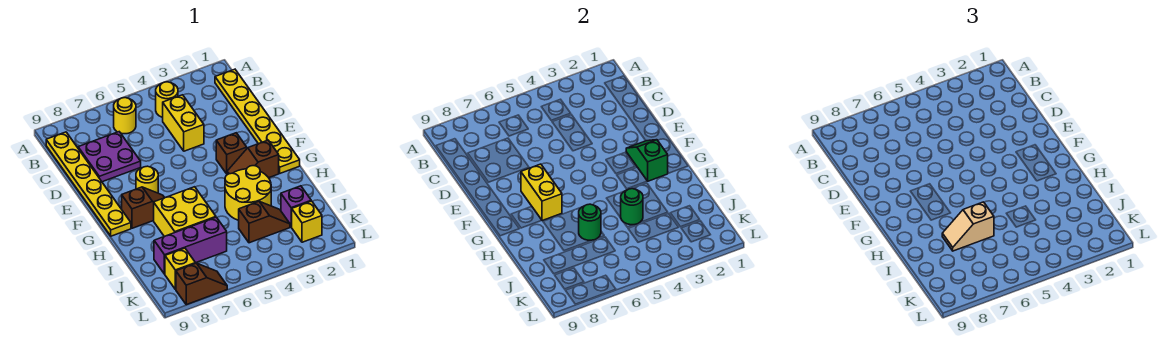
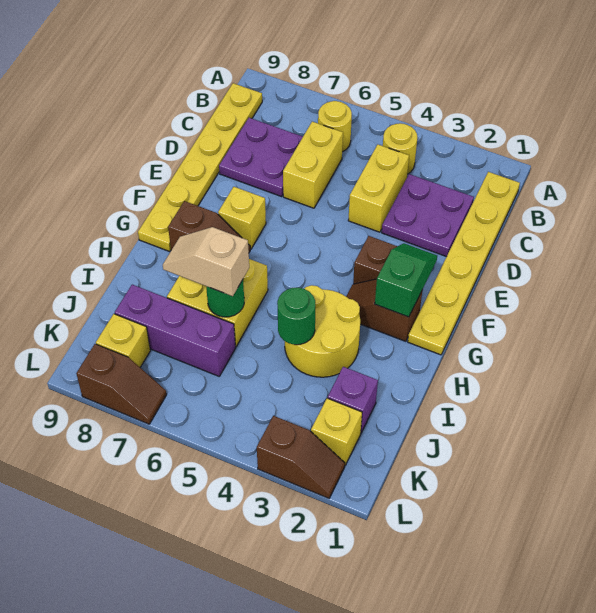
none -> purple 2x2 plate [382,174,474,257]
yellow 1x1 round brick [136,166,158,193] -> yellow 1x1 brick [218,187,266,249]
yellow 1x2 brick [521,164,562,221] -> yellow 1x2 brick moved to [283,122,343,208]
brown 1x2 slope [239,202,290,243] -> brown 1x2 slope moved to [257,416,345,498]

